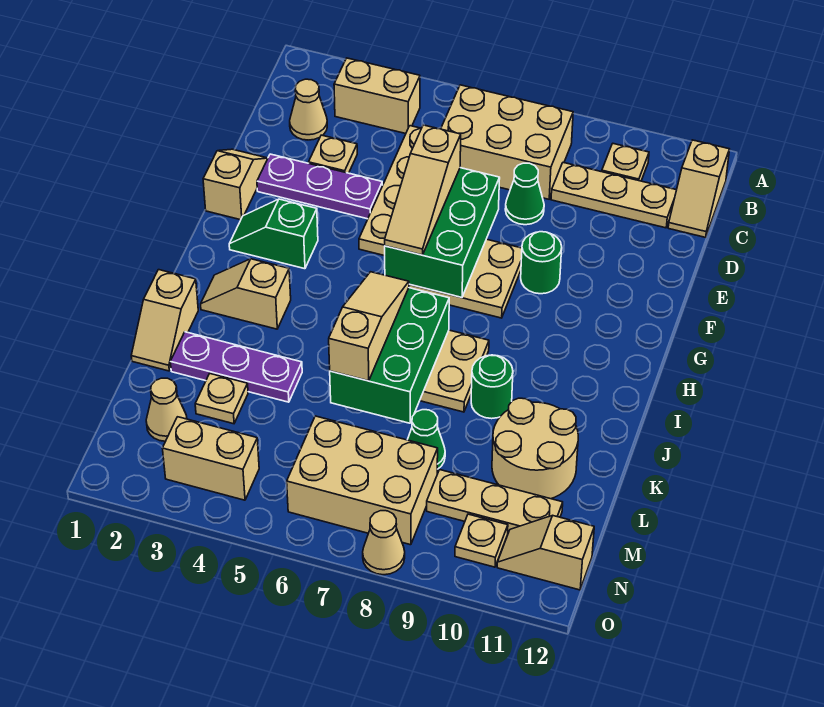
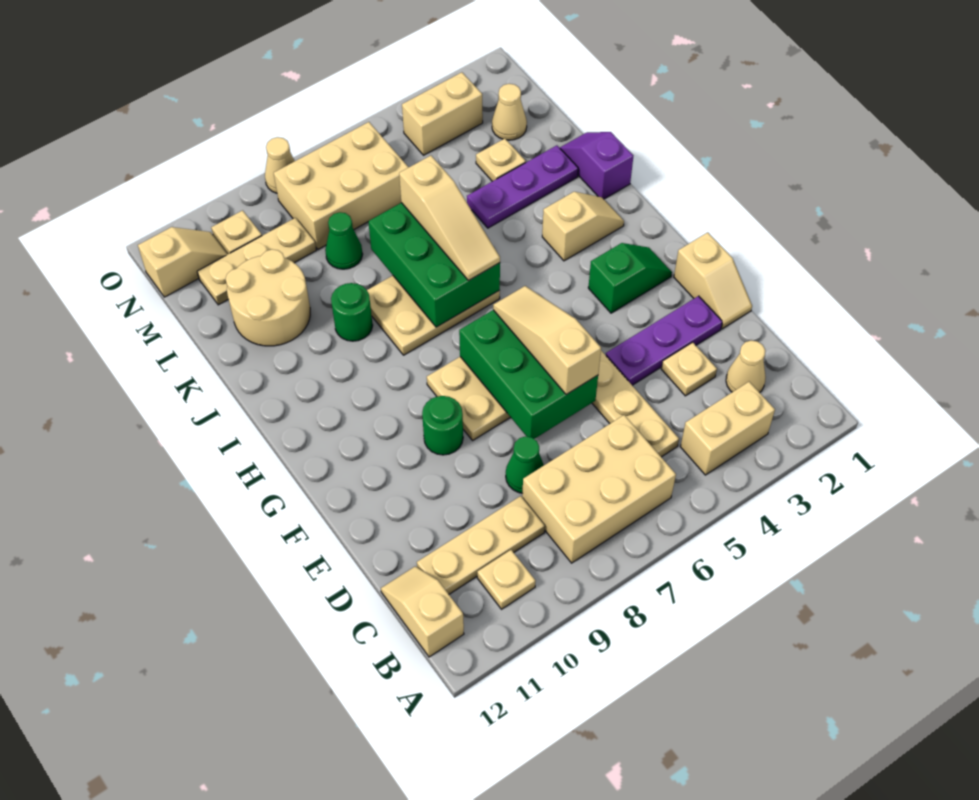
tan 1x2 slope [131,270,198,371] -> purple 1x2 slope [560,132,633,199]

